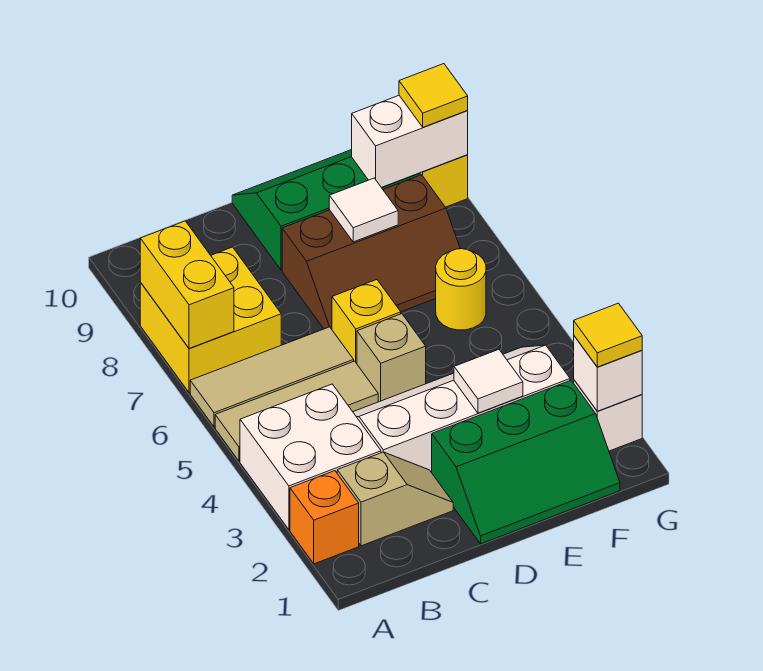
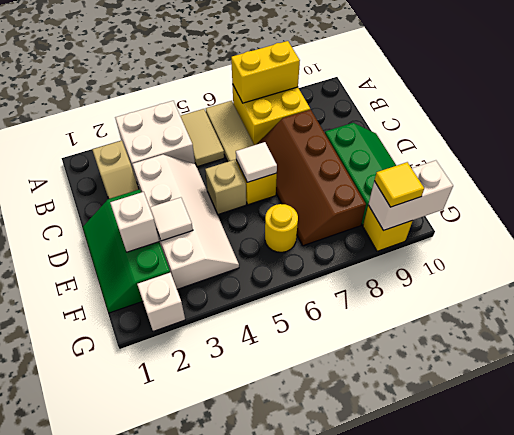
orange 1x1 brick [290,471,359,564] -> none
tan 1x3 tile [215,361,378,461] -> tan 1x2 tile [180,109,224,167]
brown 2x3 slope [282,175,460,329] -> brown 2x4 slope [256,109,366,246]
white 1x1 tile [329,178,398,242] -> white 1x1 tile moved to [236,142,277,182]
white 1x2 brick [352,96,468,188] -> white 1x2 brick turned to [368,160,453,231]
white 1x1 brick [574,336,642,411] -> white 1x1 brick moved to [110,192,159,252]
yellow 1x1 tile [574,303,642,367] -> none

